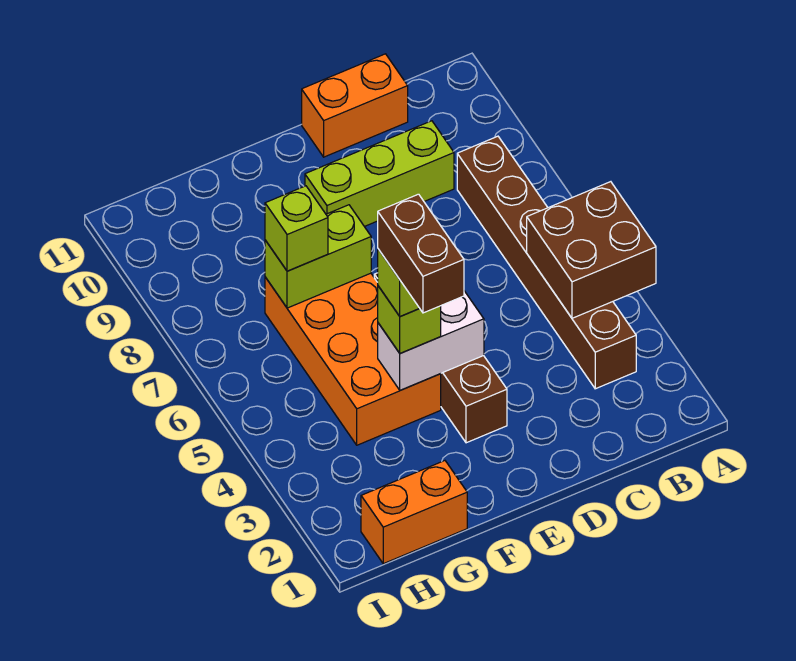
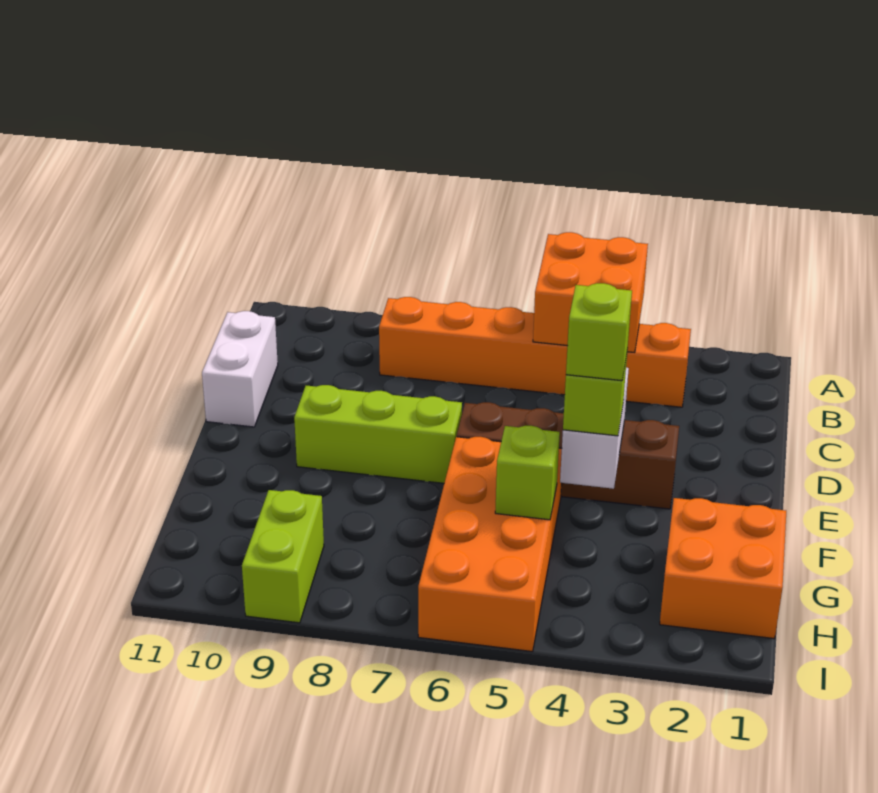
brown 2x2 brick [527,182,656,318] -> orange 2x2 brick [533,232,648,352]
brown 1x6 brick [457,136,636,389] -> orange 1x6 brick [379,297,691,407]
lime 1x3 brick [305,121,454,227] -> lime 1x3 brick turned to [294,385,462,483]
orange 1x2 brick [302,54,408,157] -> white 1x2 brick [202,311,278,427]
brown 1x2 brick [378,194,464,313] -> none
orange 2x4 brick [265,273,441,445] -> orange 2x4 brick turned to [418,437,562,652]
lime 1x2 brick [265,205,371,308] -> lime 1x2 brick moved to [242,490,324,623]
orange 1x2 brick [361,461,467,564] -> orange 2x2 brick [660,498,786,639]
lime 1x1 brick [265,186,328,271] -> lime 1x1 brick moved to [495,426,560,520]

